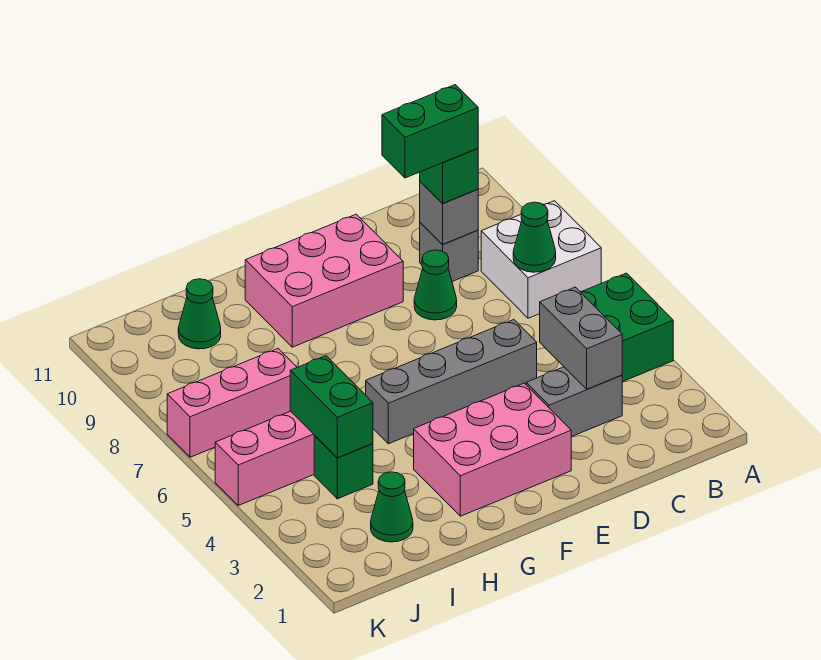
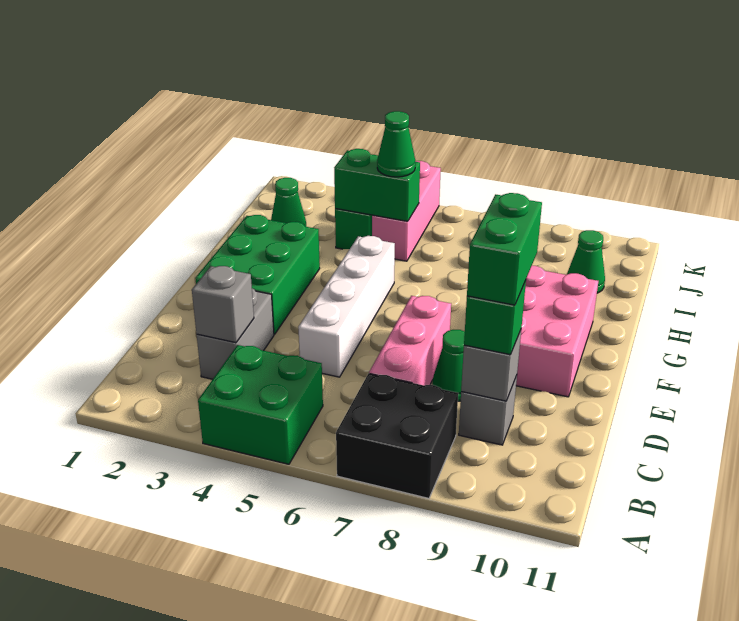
white 2x2 brick [481,201,601,318] -> black 2x2 brick [336,373,458,498]
green 1x1 cone [513,202,556,272] -> green 1x1 cone moved to [377,111,415,177]
grey 1x2 brick [540,287,622,389] -> grey 1x1 brick [192,266,254,343]
grey 1x4 brick [366,320,537,444] -> white 1x4 brick [298,236,395,377]
pink 2x3 brick [414,383,571,516] -> green 2x3 brick [195,215,320,334]
pink 1x3 brick [167,349,297,457] -> pink 1x3 brick moved to [369,296,451,385]

